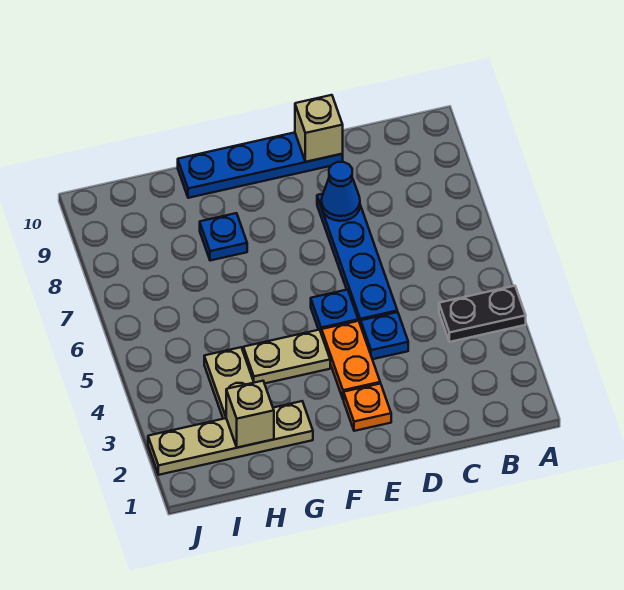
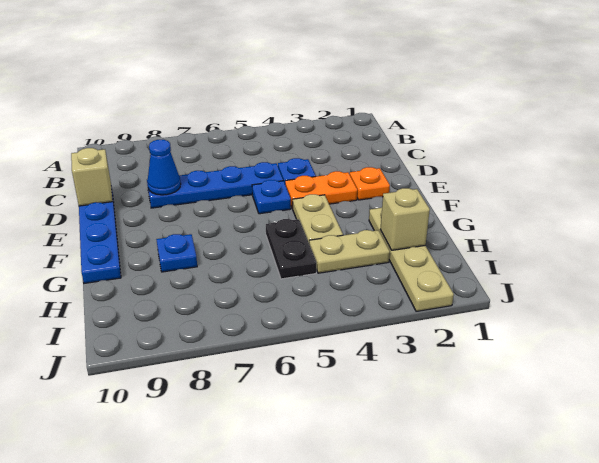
black 1x2 plate [439,286,526,342] -> black 1x2 plate moved to [266,219,316,279]

